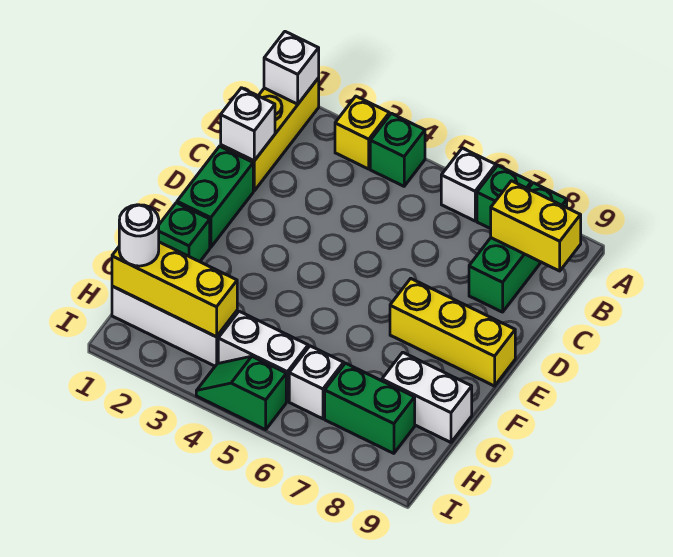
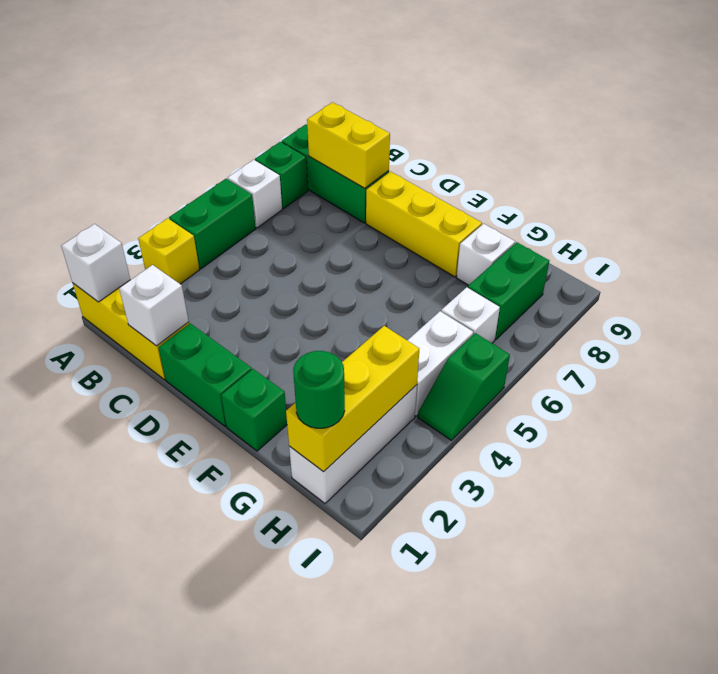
green 1x1 brick [370,113,425,186] -> green 1x2 brick [169,179,256,269]
yellow 1x2 brick [491,181,581,271] -> yellow 1x2 brick turned to [307,102,390,188]
yellow 1x3 brick [390,279,515,386] -> yellow 1x3 brick turned to [366,172,482,277]
white 1x2 brick [382,352,472,442] -> white 1x1 brick [457,224,515,285]
white 1x1 round brick [119,205,159,266] -> green 1x1 round brick [293,351,345,428]

